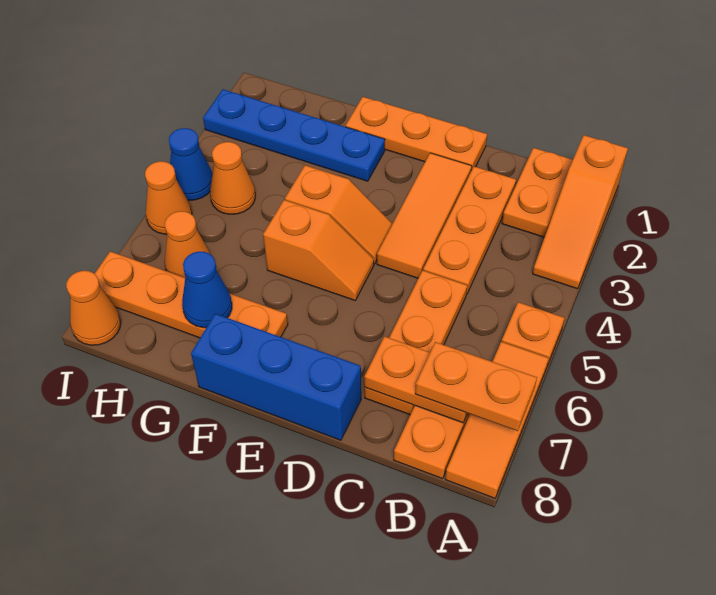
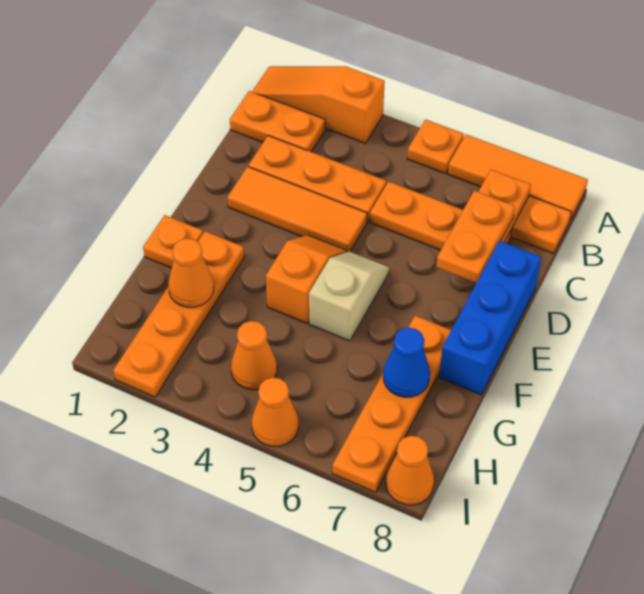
orange 1x3 slope [533,135,628,289] -> orange 1x3 slope turned to [252,66,385,143]
orange 1x2 plate [415,342,537,431] -> orange 1x2 plate moved to [436,191,515,283]
orange 1x3 plate [346,97,487,171] -> orange 1x1 plate [143,215,203,268]
orange 1x2 slope [263,200,374,300] -> tan 1x2 slope [309,251,389,341]
blue 1x4 plate [203,90,385,181] -> orange 1x4 plate [113,231,244,397]
orange 1x1 cone [165,211,210,277] -> orange 1x1 cone moved to [168,238,214,307]
blue 1x1 cone [169,128,213,200] -> none

